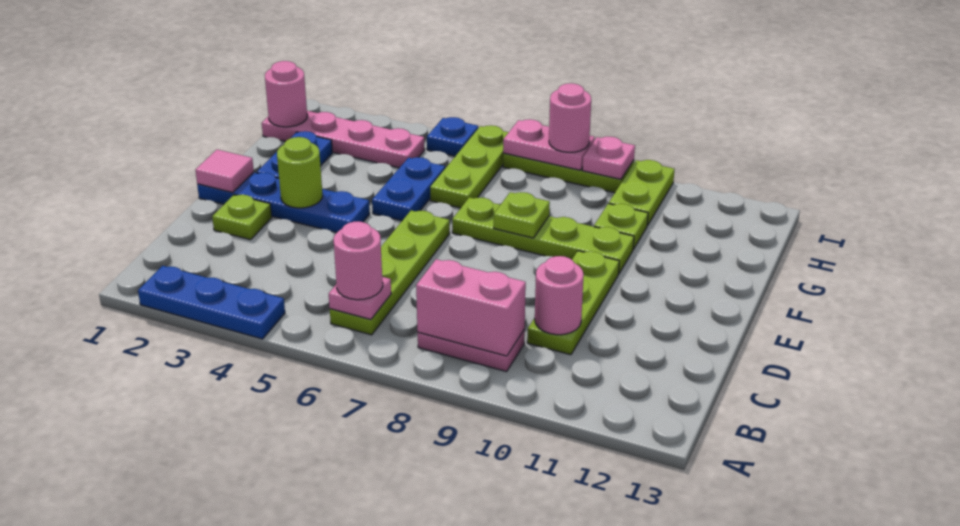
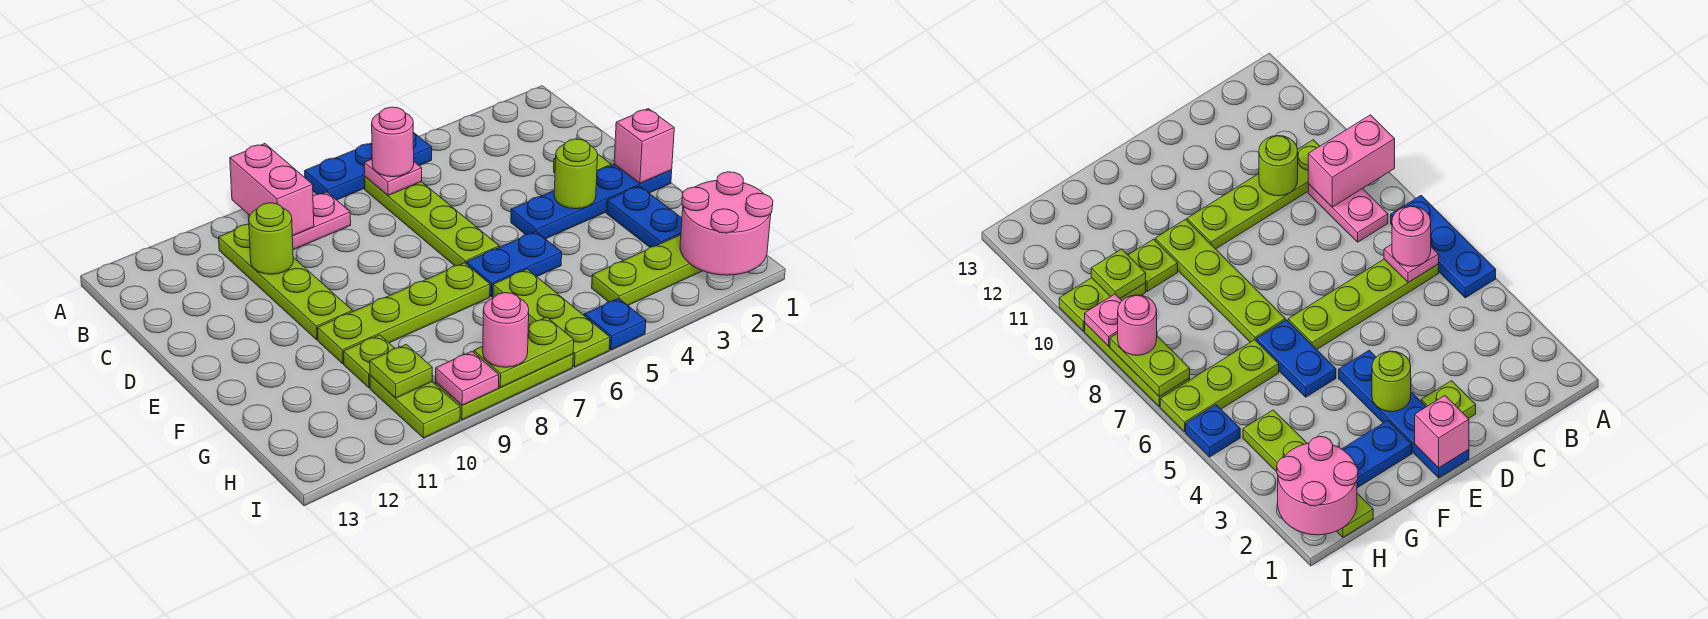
blue 1x3 plate [138,266,285,339] -> blue 1x3 plate moved to [305,132,432,200]
pink 1x2 brick [416,259,526,356] -> pink 1x2 brick turned to [230,144,314,236]
lime 1x3 plate [527,251,619,355] -> lime 1x4 plate [219,224,352,340]
pink 1x1 round brick [535,256,584,335] -> lime 1x1 round brick [249,203,293,274]
pink 1x1 tile [195,150,254,192] -> pink 1x1 brick [614,109,674,184]
blue 1x2 plate [372,157,445,221] -> blue 1x2 plate turned to [466,231,562,297]
lime 1x1 plate [494,192,550,238] -> lime 1x1 plate moved to [370,344,432,398]
pink 1x4 plate [262,111,425,168] -> lime 1x4 plate [592,235,702,305]
pink 1x1 round brick [265,61,307,127] -> pink 2x2 round brick [680,172,773,275]
pink 1x2 plate [503,119,595,170] -> lime 1x2 plate [474,317,574,387]

